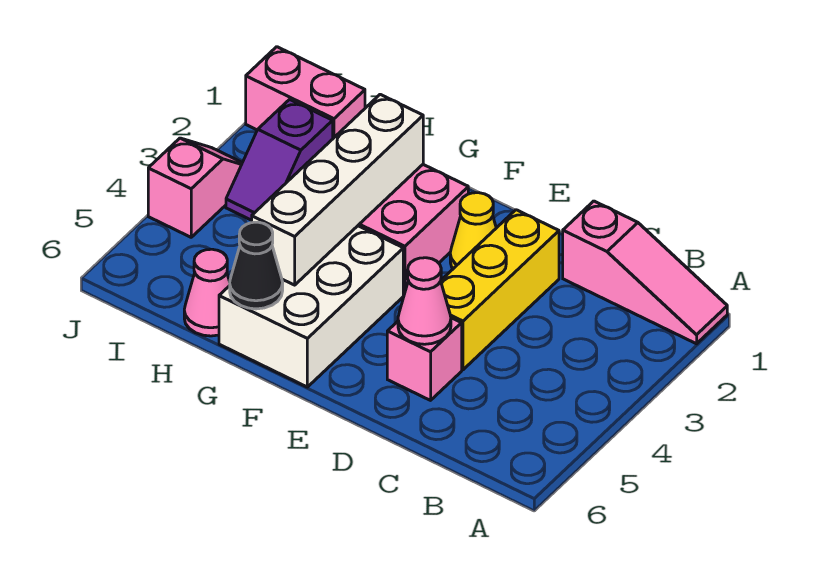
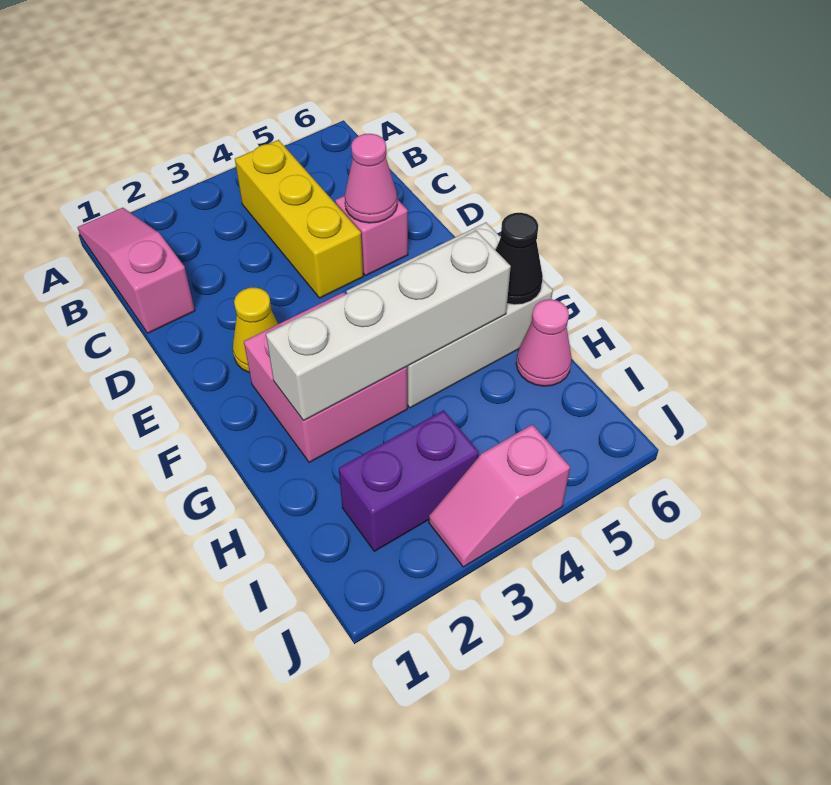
yellow 1x3 brick [441,210,559,370] -> yellow 1x3 brick turned to [235,140,363,298]
pink 1x2 brick [246,47,365,138] -> none
purple 1x2 slope [226,99,333,220] -> purple 1x2 brick [339,410,479,551]

